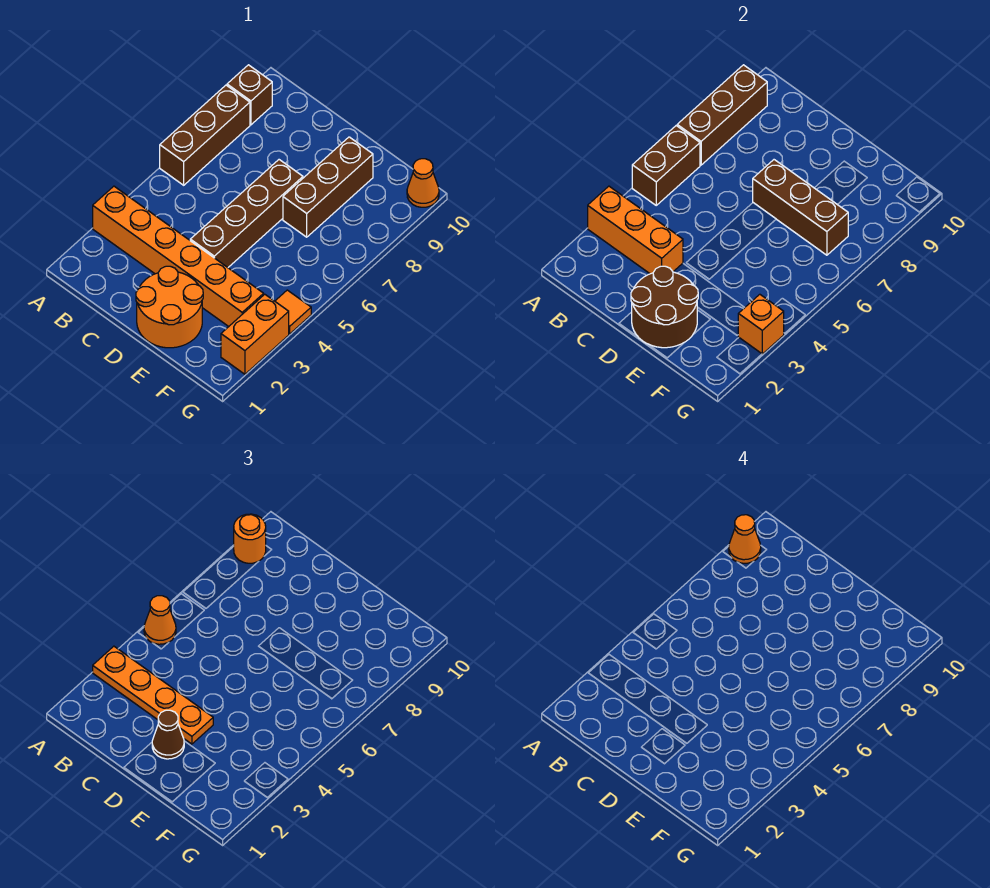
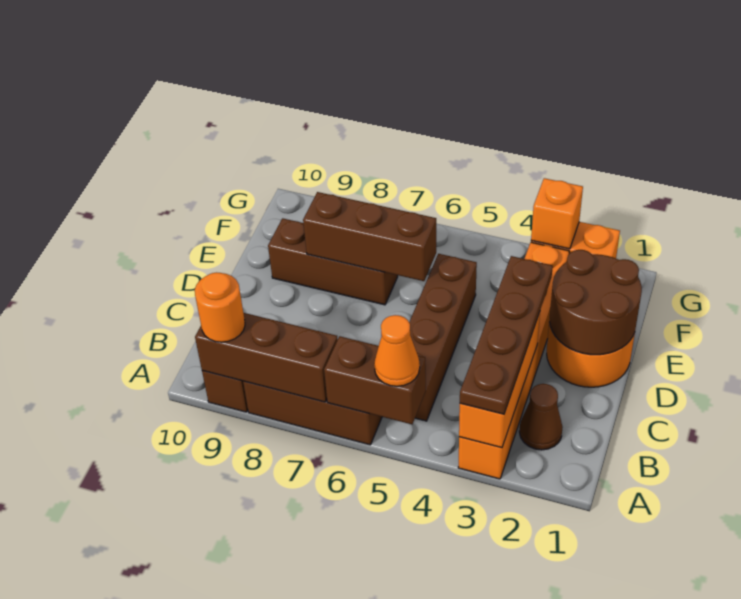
orange 1x4 plate [93,646,213,744] -> brown 1x4 plate [460,256,553,414]
orange 1x1 cone [729,515,761,563] -> none
brown 1x1 cone [152,710,184,759] -> brown 1x1 cone moved to [519,384,563,450]
brown 1x4 brick [190,160,303,267] -> brown 1x4 brick turned to [409,254,477,421]
brown 1x3 brick [753,160,848,255] -> brown 1x3 brick turned to [303,192,436,281]
orange 1x1 tile [275,290,311,334] -> none
orange 1x1 cone [407,159,439,207] -> none

